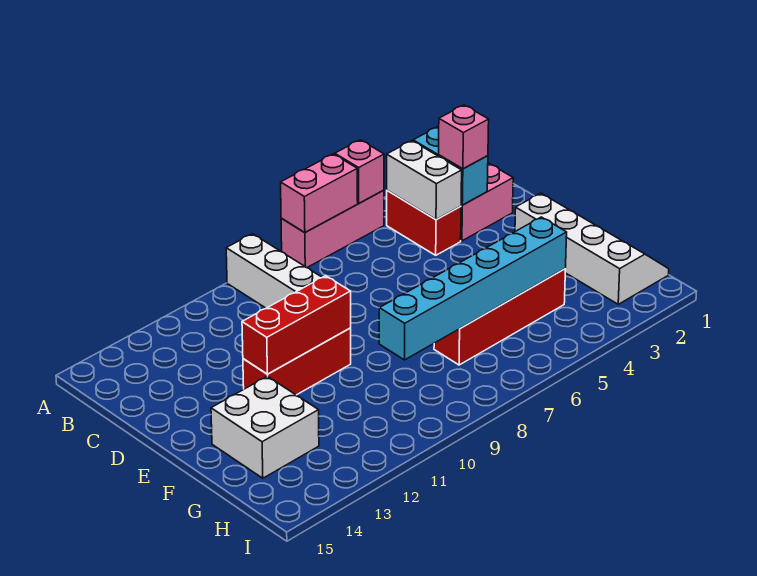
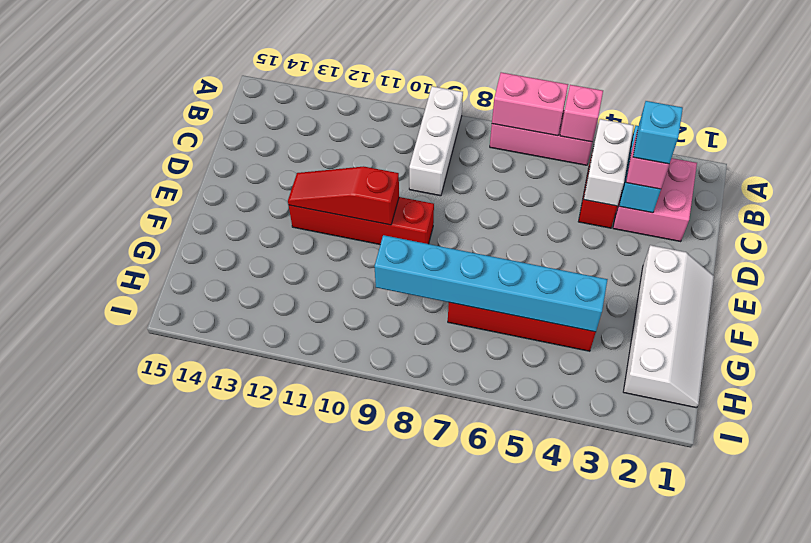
none -> cyan 1x1 brick [633,101,683,164]
red 1x3 brick [243,328,351,395] -> red 1x4 brick [289,197,434,244]
red 1x3 brick [242,276,351,374] -> red 1x3 slope [288,167,399,225]
white 2x2 brick [211,376,319,478] -> none

